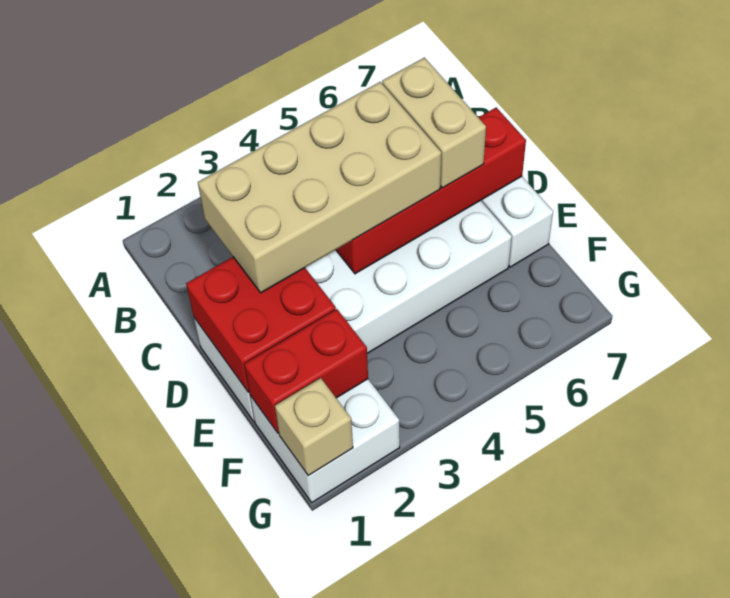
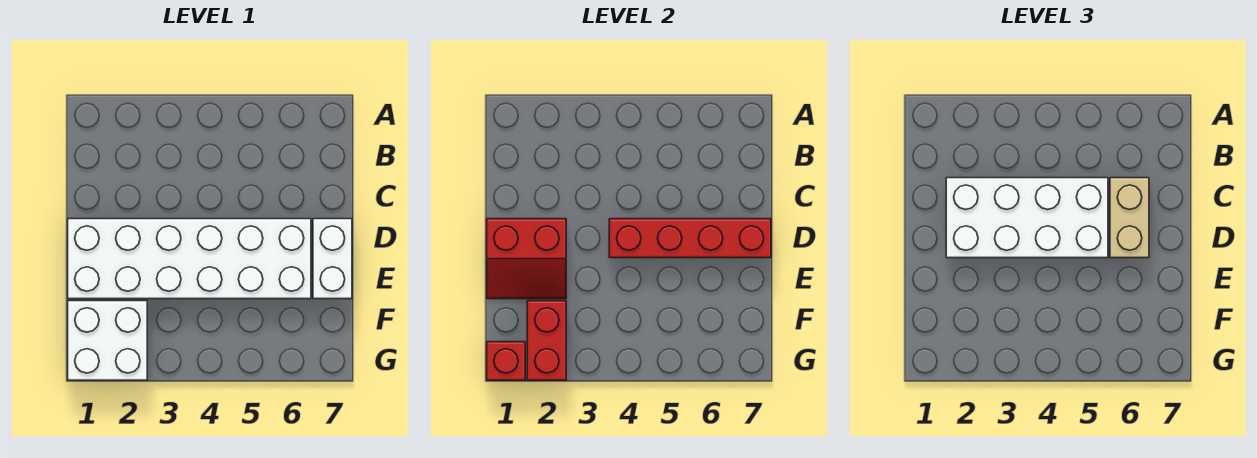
tan 2x4 brick [198,82,441,293] -> white 2x4 brick [946,178,1108,258]
red 2x2 brick [186,257,336,393] -> red 2x2 slope [487,219,566,299]
red 1x2 brick [244,309,368,433] -> red 1x2 brick turned to [527,301,566,380]
tan 1x1 brick [275,378,353,476] -> red 1x1 brick [487,342,525,380]

